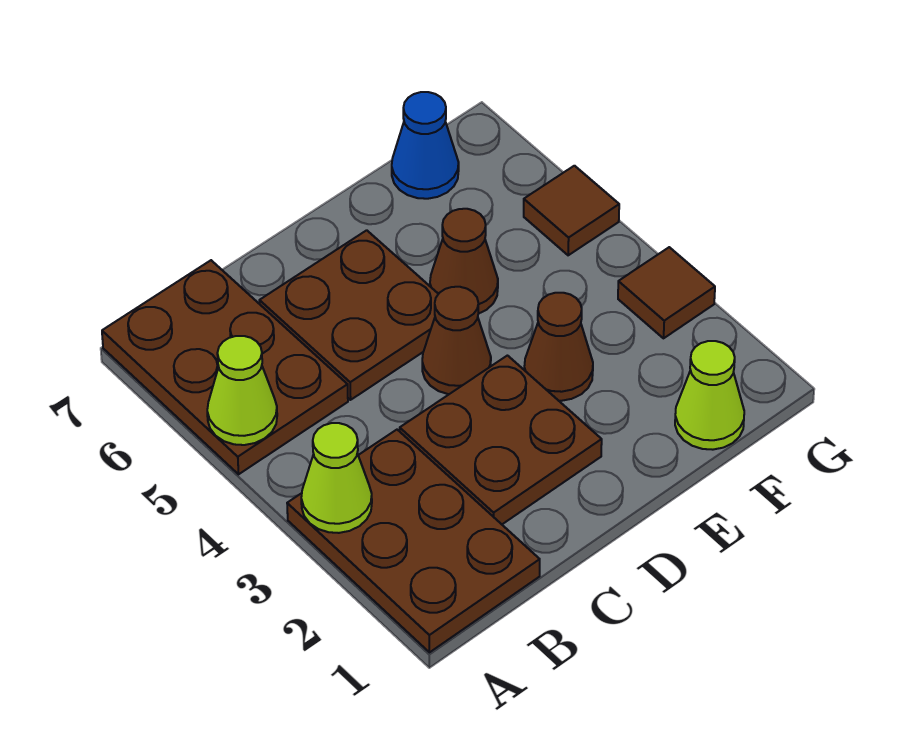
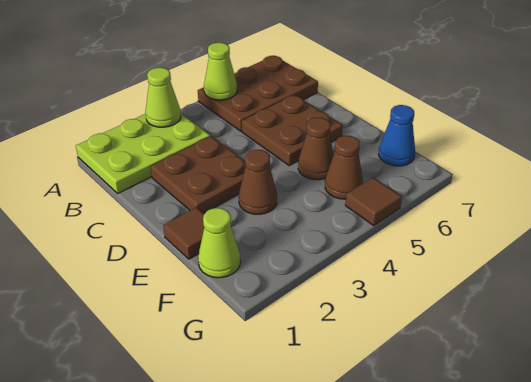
brown 2x3 plate [287,430,540,652] -> lime 2x3 plate [76,114,210,193]
brown 1x1 cone [422,287,491,394] -> brown 1x1 cone moved to [325,136,363,199]
brown 1x1 tile [618,247,715,338] -> brown 1x1 tile moved to [163,207,204,259]

